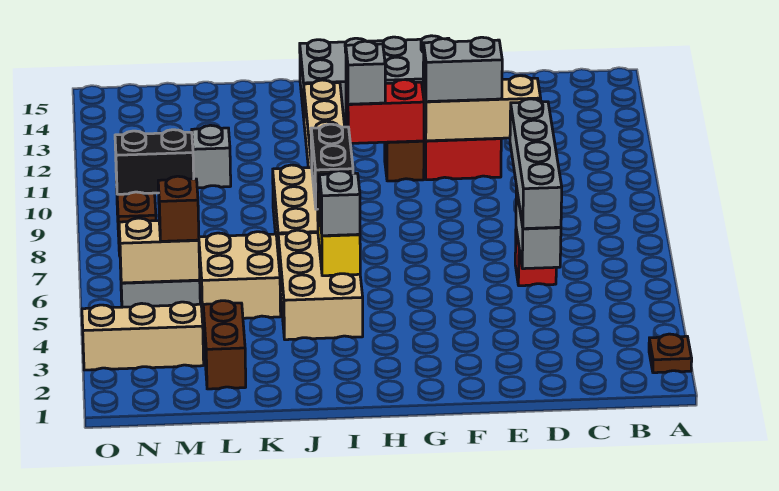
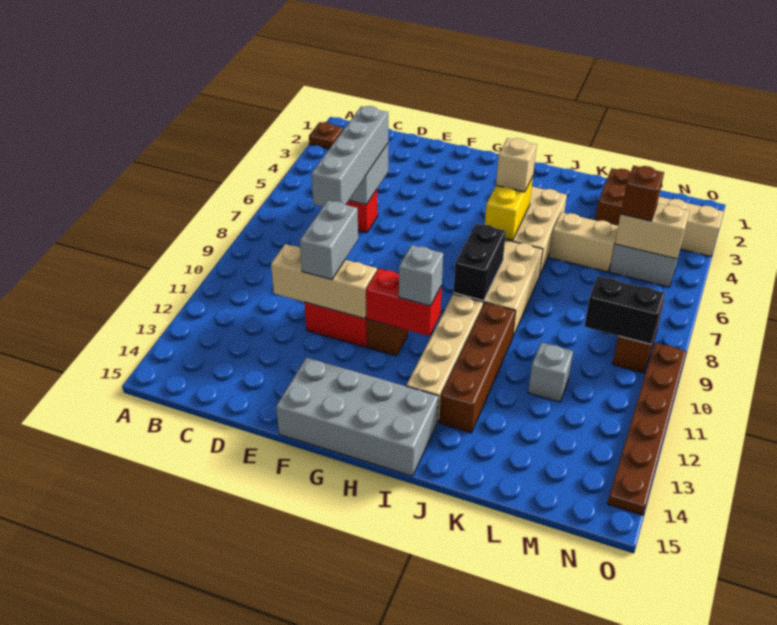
grey 1x2 brick [423,37,502,102] -> grey 1x2 brick turned to [300,201,358,280]
grey 1x1 brick [319,171,360,236] -> tan 1x1 brick [496,138,537,192]
none -> brown 1x4 brick [439,303,516,433]
tan 2x2 brick [199,232,281,320] -> tan 1x2 brick [549,213,618,272]
none -> brown 1x6 plate [607,343,687,515]

